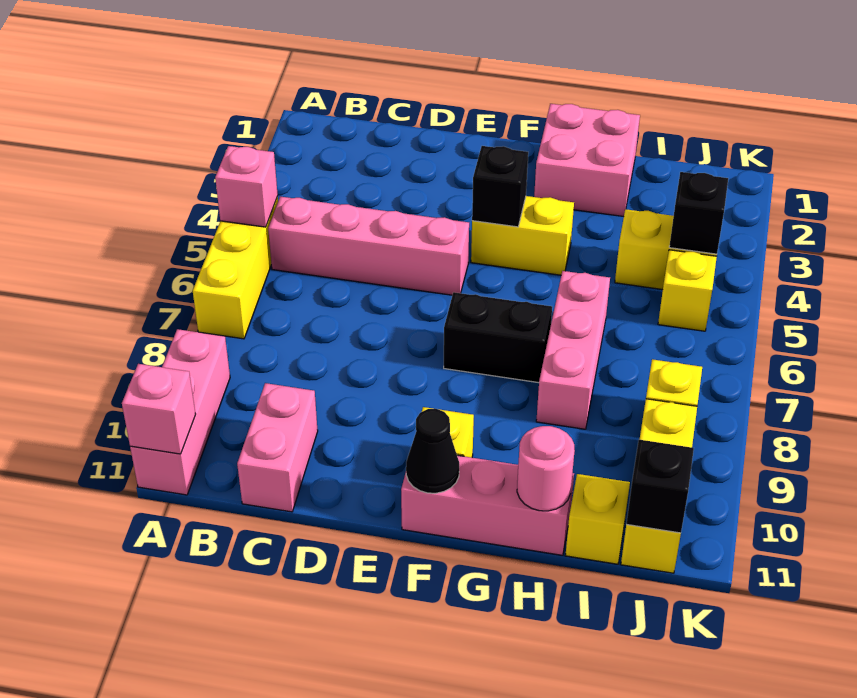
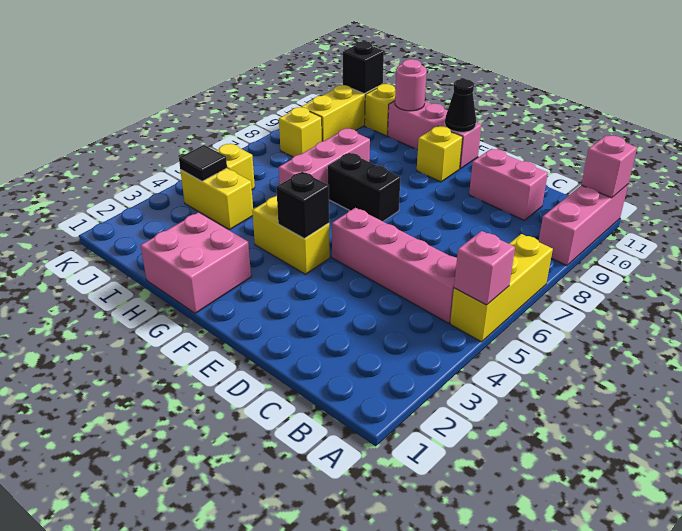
pink 1x2 brick [237,383,318,512] -> pink 1x2 brick turned to [469,149,548,220]
black 1x1 brick [669,172,728,254] -> black 1x1 tile [179,145,227,181]

